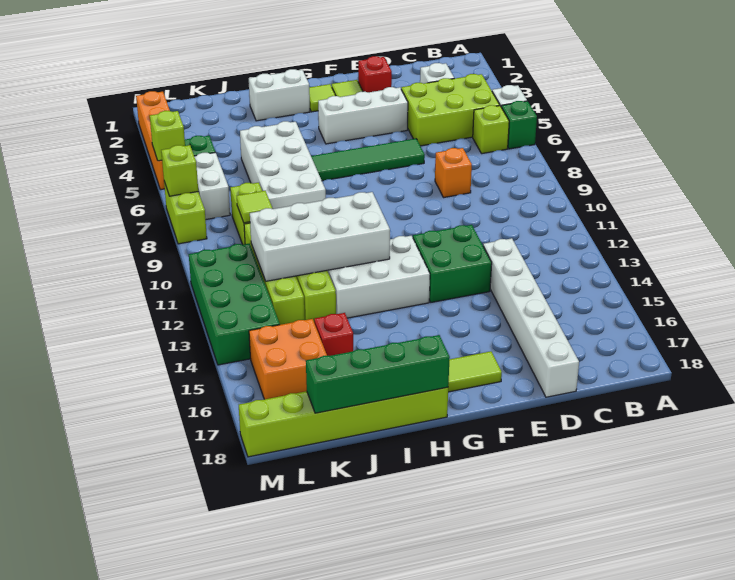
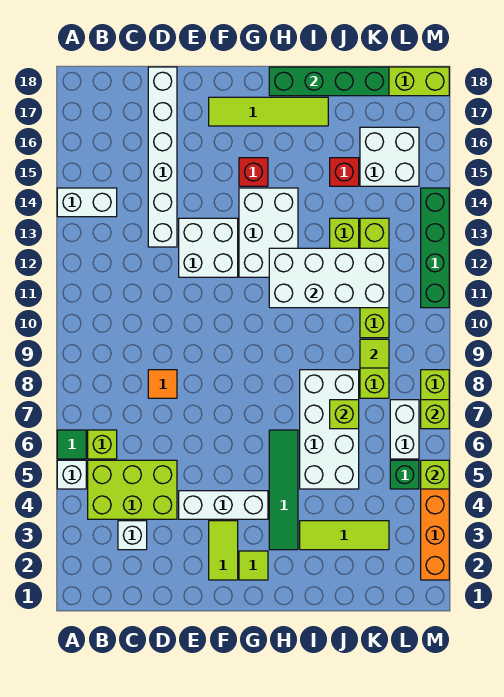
green 1x1 brick [501,101,537,149] -> green 1x1 tile [57,430,86,459]
orange 1x1 brick [435,148,472,198] -> orange 1x1 tile [148,370,177,398]
red 1x1 brick [358,56,392,92] -> red 1x1 brick moved to [239,158,268,186]
green 1x4 tile [311,139,425,181] -> green 1x4 tile turned to [269,430,298,550]
green 2x2 brick [413,225,492,302] -> white 2x2 brick [179,218,238,277]
white 2x3 brick [327,236,430,318] -> white 2x3 brick turned to [239,188,298,277]
white 1x2 brick [249,69,310,121] -> white 1x2 brick moved to [57,188,117,217]
none -> lime 1x3 tile [300,521,389,550]
none -> lime 1x1 brick [330,400,359,429]
orange 2x2 brick [249,319,327,399] -> white 2x2 brick [360,127,419,186]
green 2x4 brick [189,244,280,365] -> green 1x4 brick [421,188,449,308]

